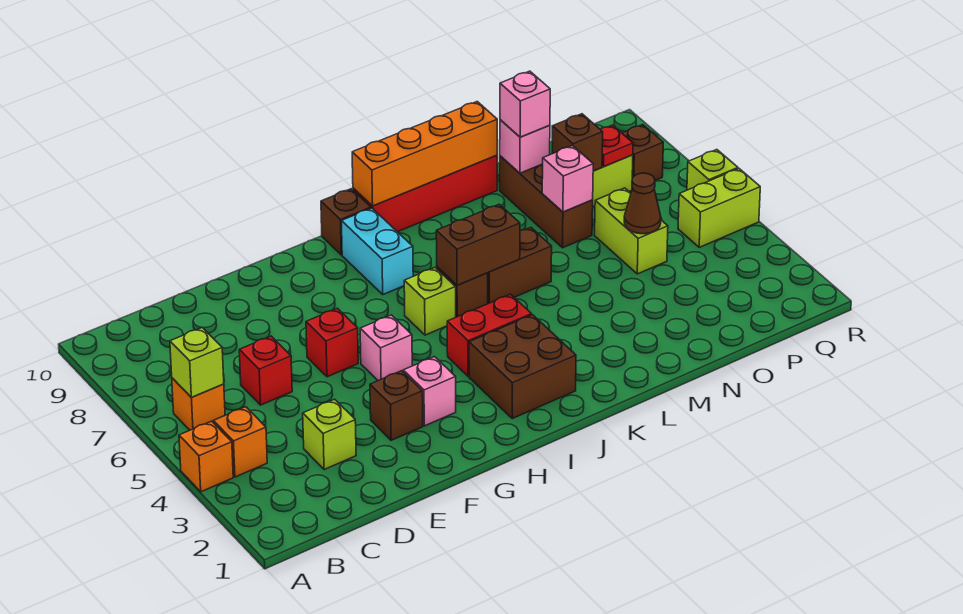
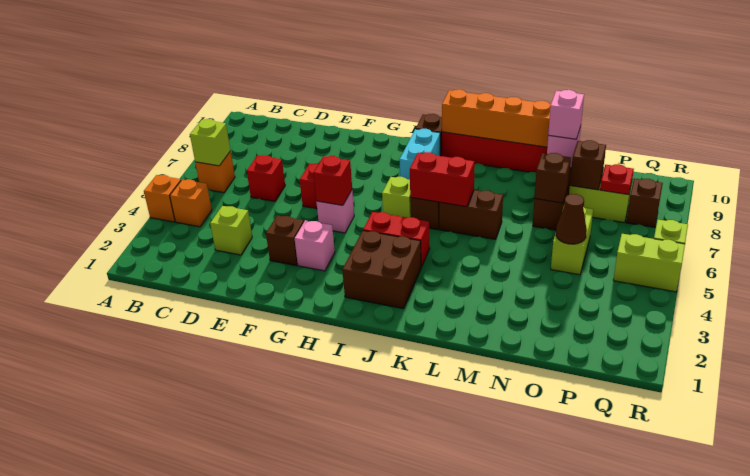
none -> red 1x1 brick [313,156,352,205]
brown 1x2 brick [436,204,520,286] -> red 1x2 brick [410,152,475,207]
pink 1x1 brick [542,146,593,212] -> brown 1x1 brick [535,153,571,203]

